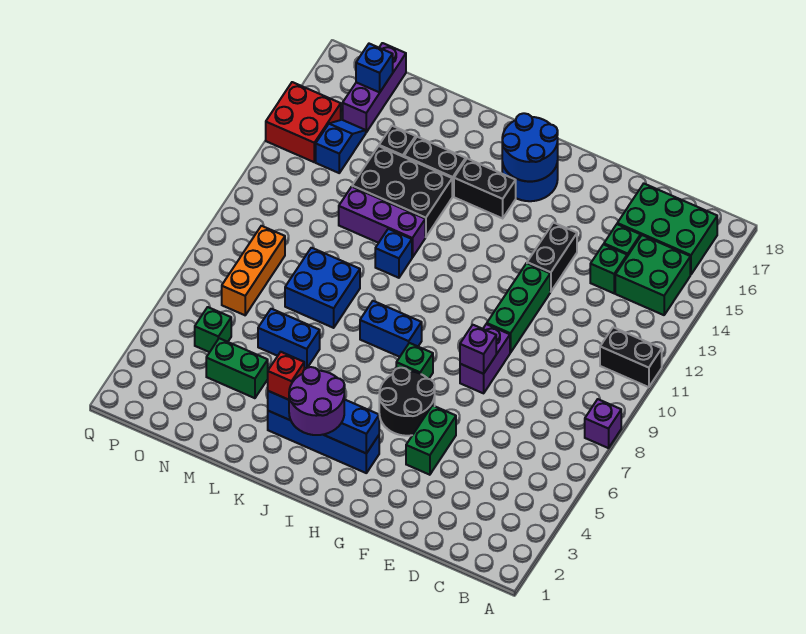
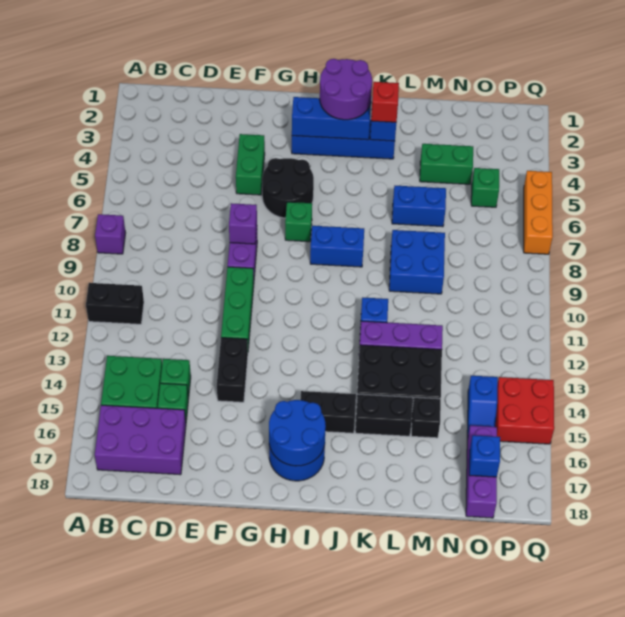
green 2x3 brick [617,184,717,275] -> purple 2x3 brick [95,405,186,475]
orange 1x3 brick [222,226,285,315] -> orange 1x3 brick moved to [524,171,553,254]

